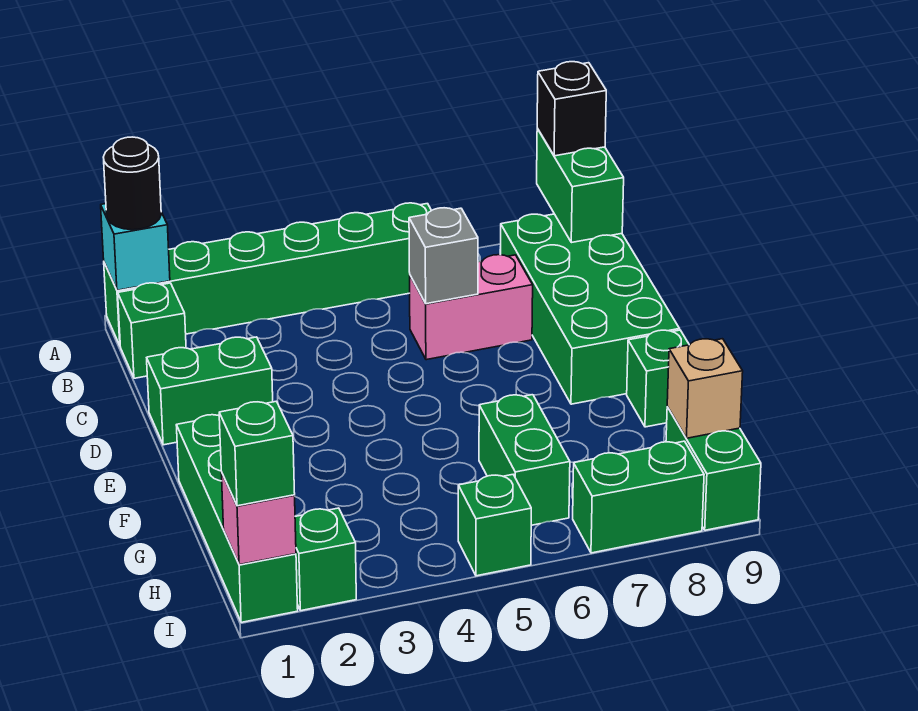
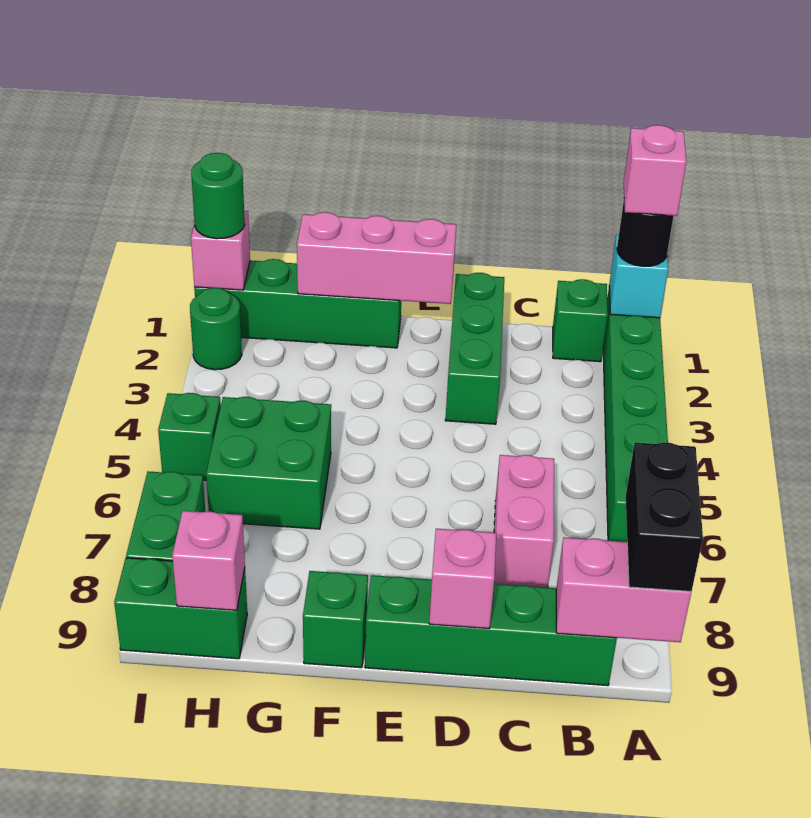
none -> pink 1x1 brick [624,125,686,216]
green 1x2 brick [537,128,624,243] -> pink 1x2 brick [556,538,691,642]
black 1x1 brick [537,62,606,156] -> black 1x2 brick [626,442,703,592]
green 2x4 brick [501,214,679,404] -> green 1x4 brick [365,575,617,686]
grey 1x1 brick [409,208,478,304] -> none
green 1x2 brick [147,337,273,445] -> green 1x3 brick [445,273,504,424]
none -> pink 1x1 brick [429,529,496,629]
none -> pink 1x3 brick [297,212,456,304]
green 1x2 brick [479,395,570,525] -> green 2x2 brick [206,397,331,529]
tan 1x1 brick [667,339,743,438] -> pink 1x1 brick [172,511,245,610]
green 1x1 brick [219,401,295,506] -> green 1x1 round brick [191,153,245,239]
green 1x1 brick [295,508,356,611] -> green 1x1 round brick [190,288,242,370]

